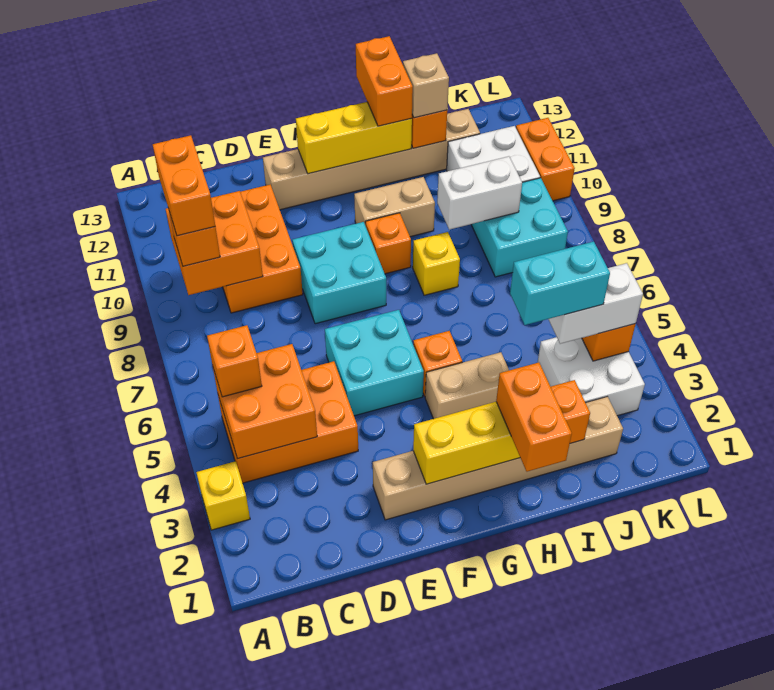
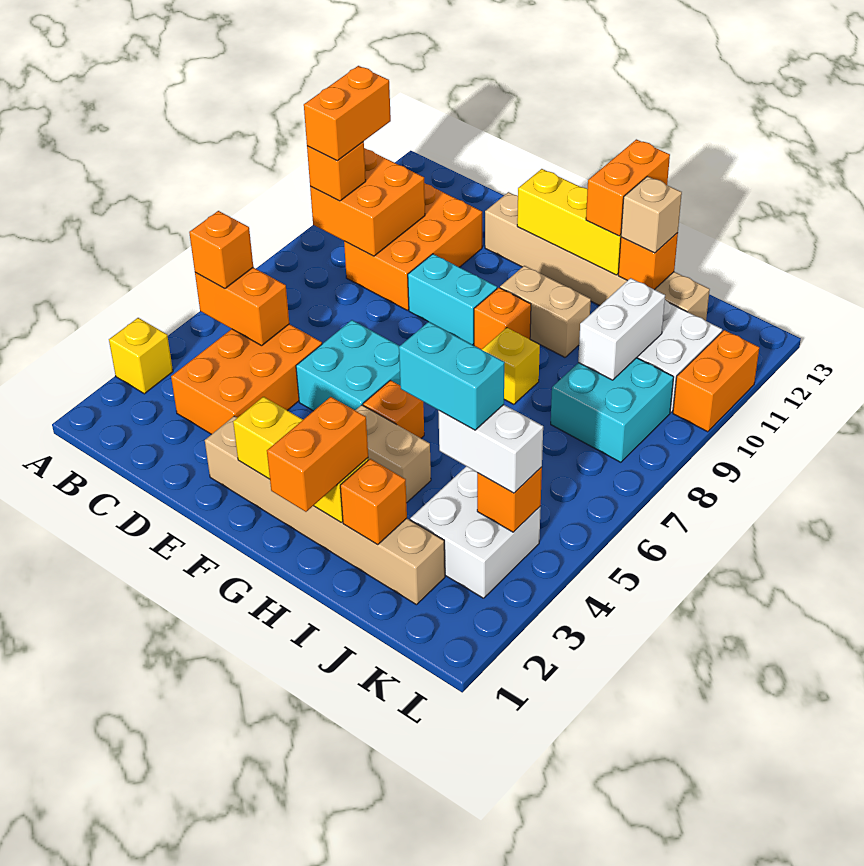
orange 2x3 brick [218,361,358,483] -> orange 2x3 brick turned to [171,324,322,434]
orange 2x2 brick [213,344,317,459] -> orange 1x2 brick [195,268,289,346]
cyan 2x2 brick [292,222,386,324] -> cyan 1x2 brick [408,254,497,345]
white 1x2 brick [437,156,522,230] -> white 1x2 brick turned to [578,278,665,380]

